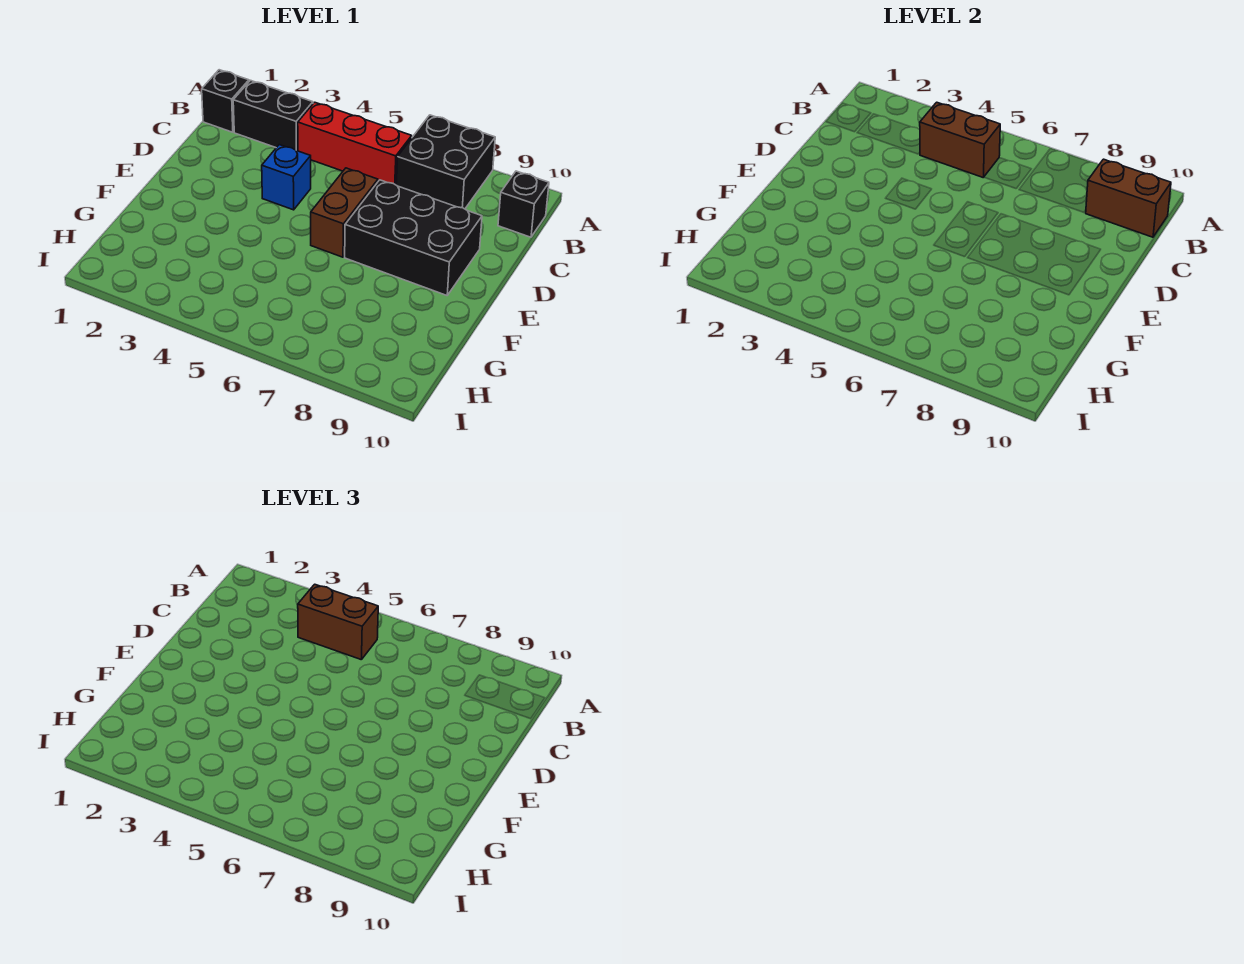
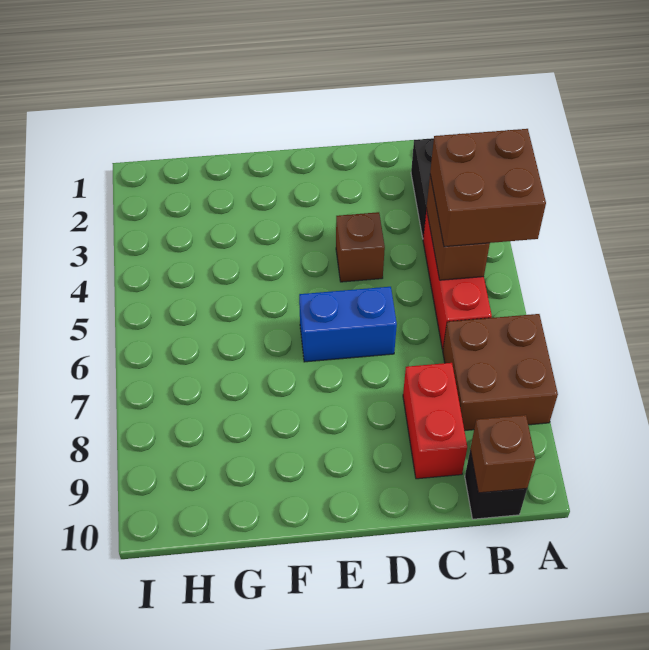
black 2x2 brick [396,115,495,209] -> brown 2x2 brick [443,314,558,431]
black 1x1 brick [202,70,249,132] -> none
brown 1x2 brick [298,584,378,660] -> brown 2x2 brick [430,129,546,247]
brown 1x2 brick [1086,159,1171,237] -> brown 1x1 brick [470,415,536,493]
none -> red 1x2 brick [403,363,467,479]
blue 1x1 brick [262,145,311,210] -> brown 1x1 brick [336,212,385,282]
brown 1x2 brick [311,168,378,257] -> blue 1x2 brick [299,287,397,362]
black 2x3 brick [345,180,482,295] -> none

